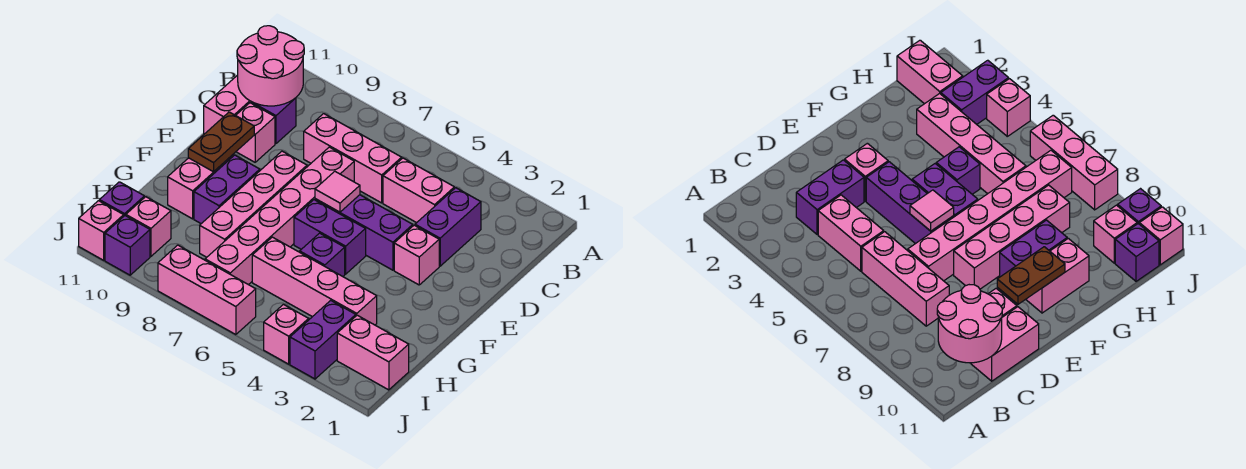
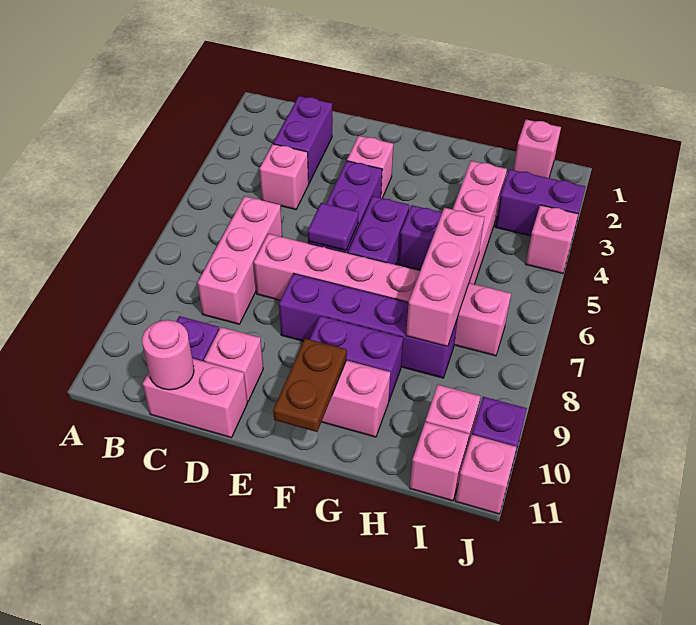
pink 2x2 round brick [237,26,304,106] -> pink 1x1 round brick [142,320,194,390]
purple 1x2 brick [415,188,481,266] -> purple 1x2 brick turned to [273,96,332,184]
pink 1x2 brick [383,158,454,223] -> pink 1x1 brick [259,144,308,210]
pink 1x1 tile [315,171,360,212] -> purple 1x1 tile [308,203,359,251]
pink 1x4 brick [200,151,307,257] -> purple 1x4 brick [279,273,458,378]
brown 1x2 plate [188,112,254,172] -> brown 1x2 plate turned to [273,338,347,432]
pink 1x2 brick [337,315,409,390] -> pink 1x1 brick [513,120,561,178]
purple 1x1 brick [99,182,144,216] -> pink 1x1 brick [410,422,469,501]
pink 1x3 brick [158,245,256,335] -> pink 1x3 brick moved to [406,208,484,346]

